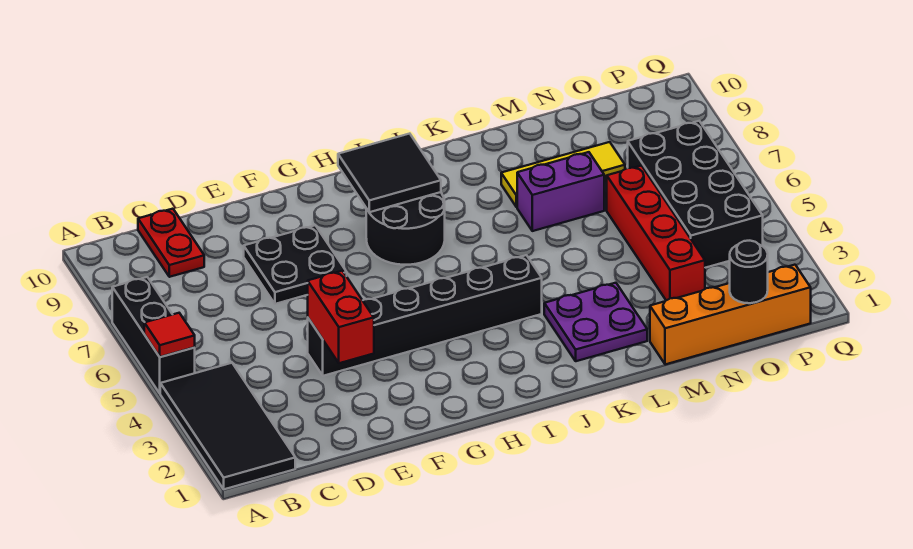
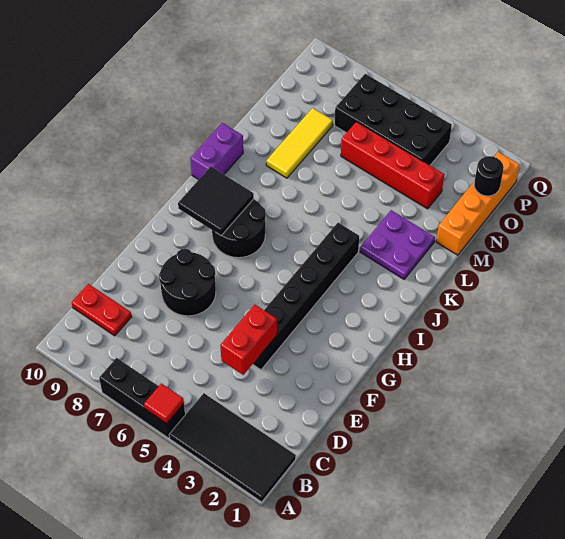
red 1x2 brick [308,271,374,363] -> red 1x2 brick turned to [220,305,277,375]
black 2x2 plate [244,225,347,304] -> black 2x2 round brick [159,249,216,316]
purple 1x2 brick [517,152,604,231] -> purple 1x2 brick moved to [190,123,243,180]

